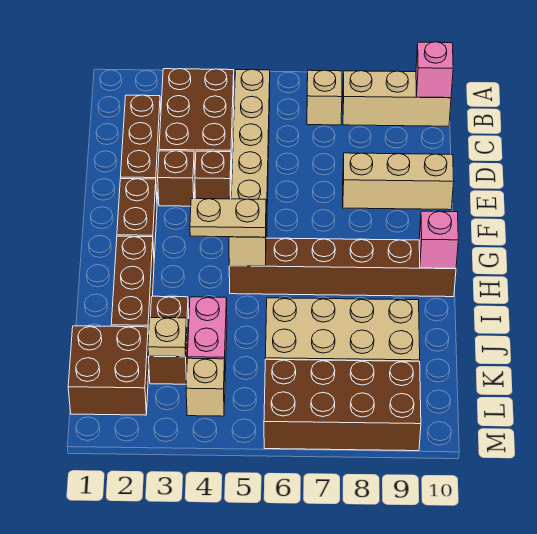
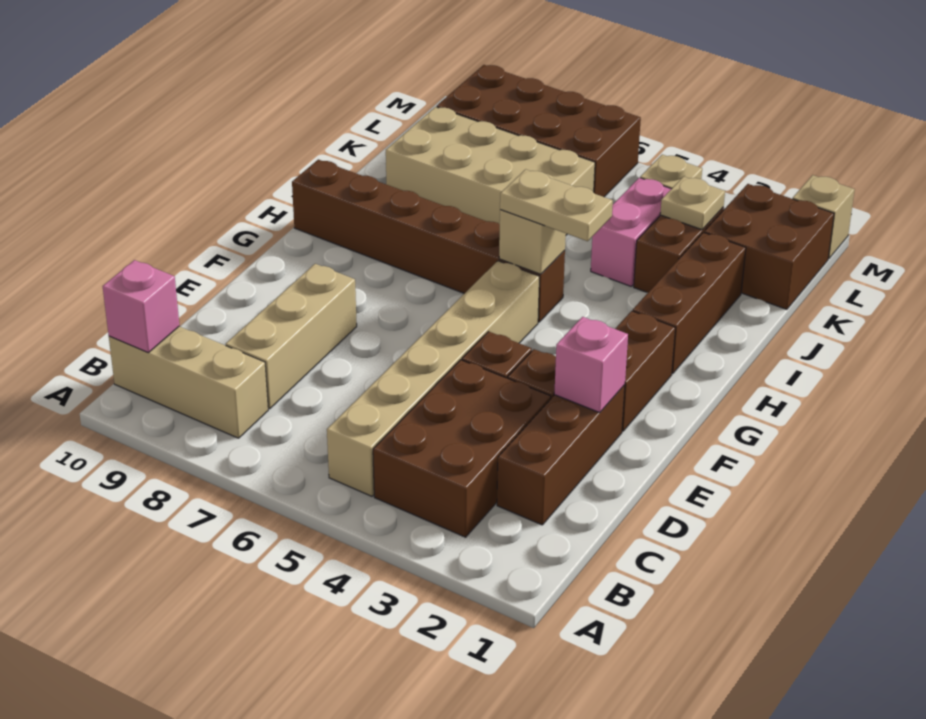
tan 1x1 brick [307,70,342,125] -> tan 1x1 brick moved to [793,175,855,259]
tan 1x3 brick [343,153,454,210] -> tan 1x3 brick turned to [226,264,357,409]
pink 1x1 brick [419,211,458,268] -> pink 1x1 brick moved to [554,317,628,413]

